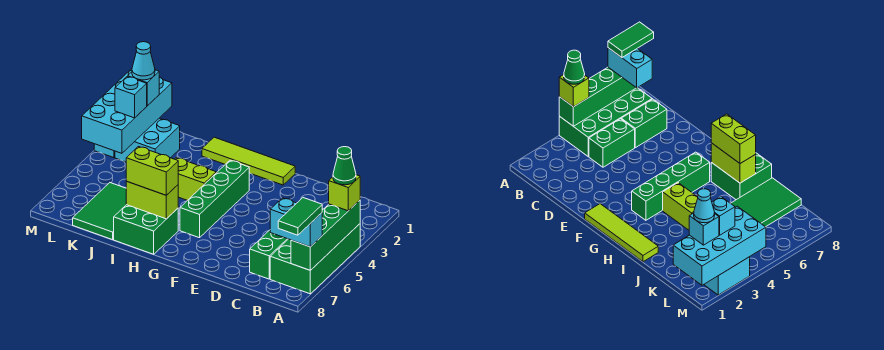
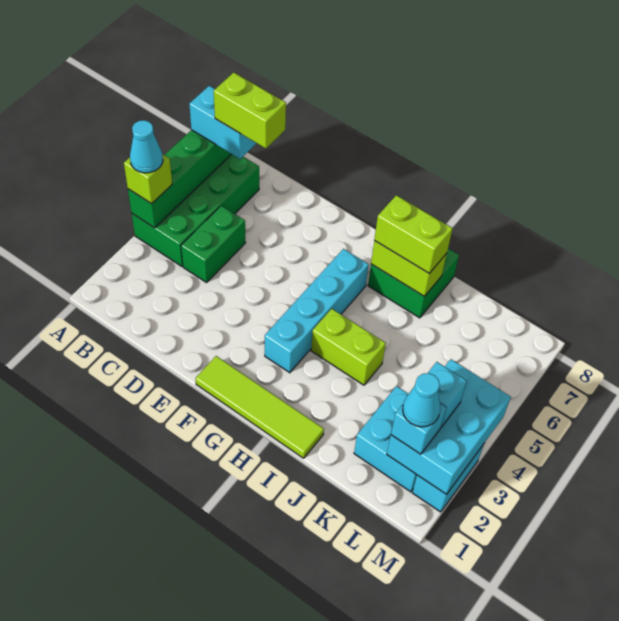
green 1x1 cone [333,147,356,185] -> cyan 1x1 cone [130,120,163,173]
green 1x2 tile [278,198,322,235] -> none
none -> lime 1x2 brick [214,73,286,149]
green 1x2 brick [250,230,288,279] -> none
green 1x4 brick [180,160,249,238] -> cyan 1x4 brick [265,249,369,373]
green 2x3 tile [73,183,126,240] -> none
cyan 2x4 brick [82,69,172,153] -> cyan 2x3 brick [387,359,511,494]

